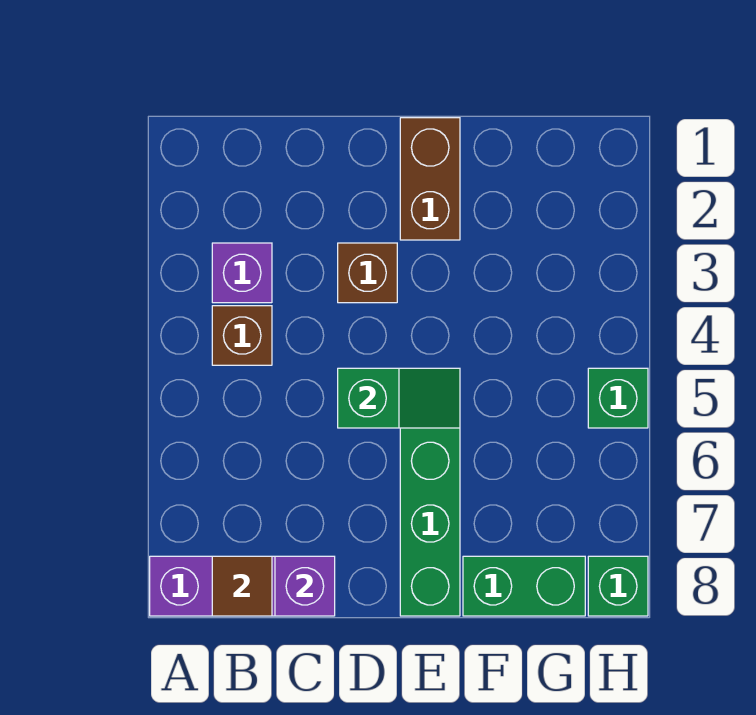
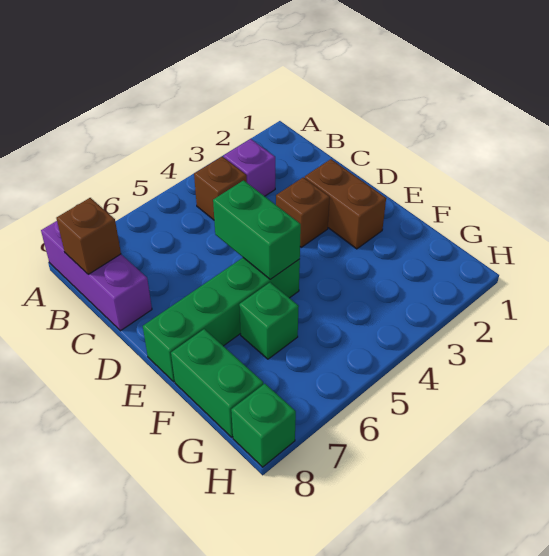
brown 1x1 tile [212,556,272,616] -> brown 1x1 brick [56,198,121,274]
purple 1x1 brick [275,556,335,616] -> none
green 1x2 slope [338,368,460,428] -> green 1x2 brick [213,180,301,279]
brown 1x2 brick [400,118,460,240] -> brown 1x2 brick turned to [305,159,386,249]
green 1x1 brick [588,368,648,428] -> green 1x1 brick moved to [239,283,299,359]

